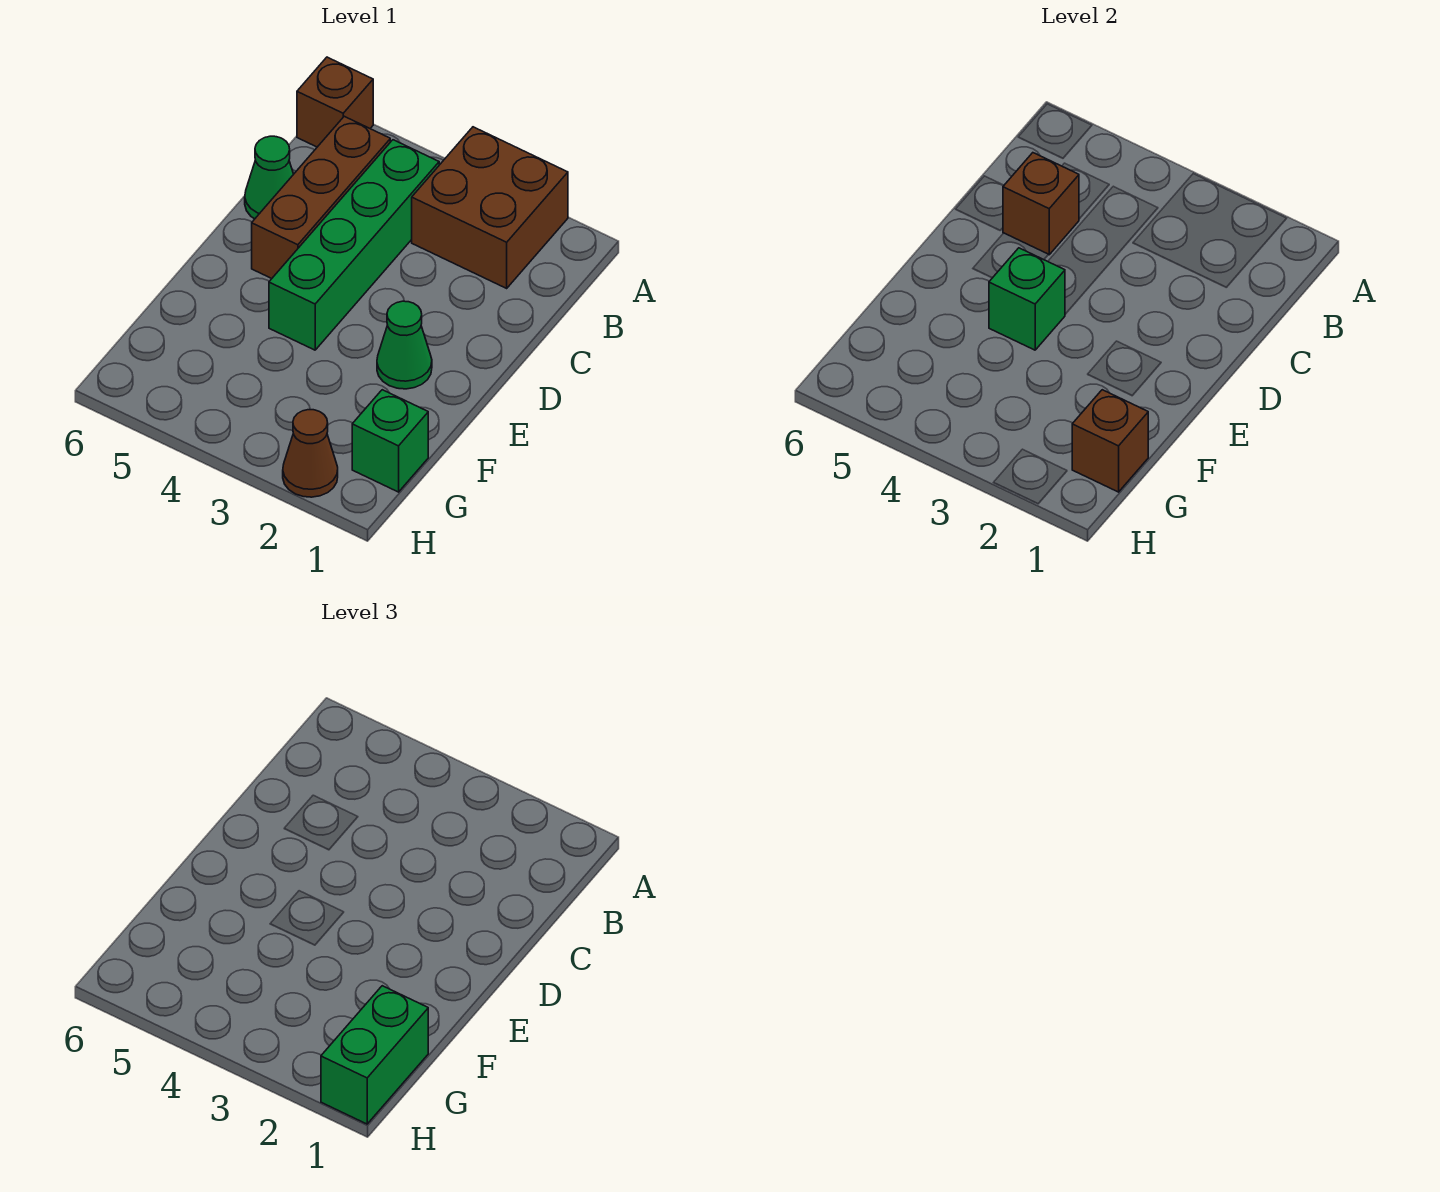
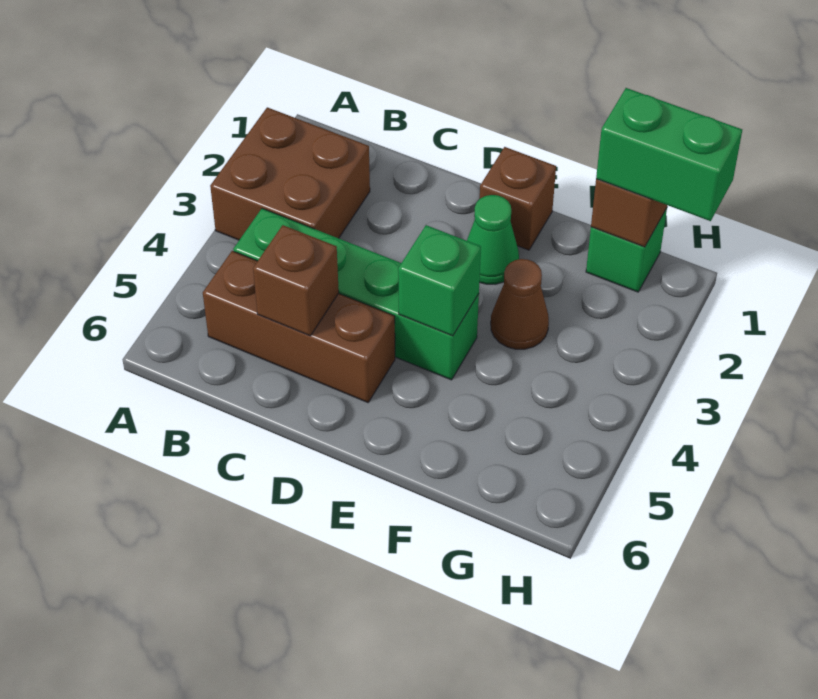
brown 1x1 brick [297,57,373,147] -> brown 1x1 brick moved to [480,147,556,250]
green 1x1 cone [245,136,294,219] -> none
brown 1x1 cone [283,410,338,497] -> brown 1x1 cone moved to [491,259,549,349]

